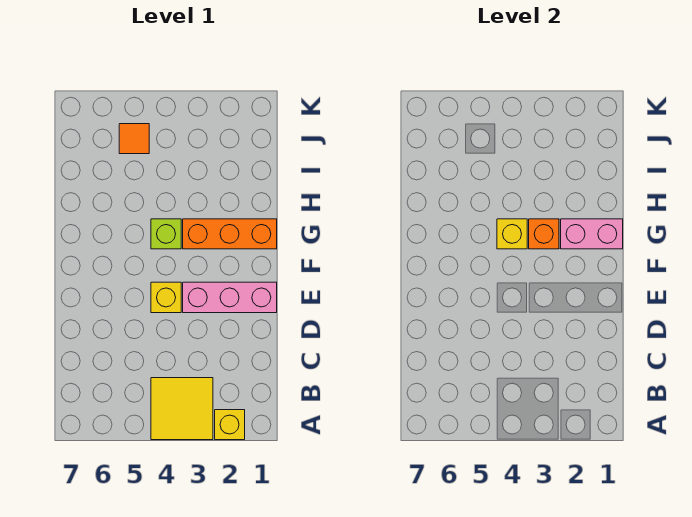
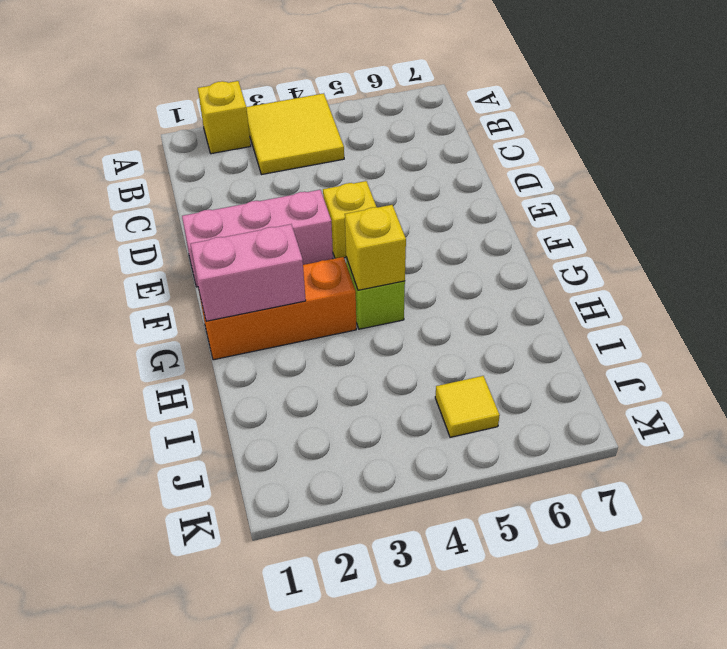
orange 1x1 brick [529,219,559,249] -> none
orange 1x1 tile [119,124,149,154] -> yellow 1x1 tile [435,376,500,437]

